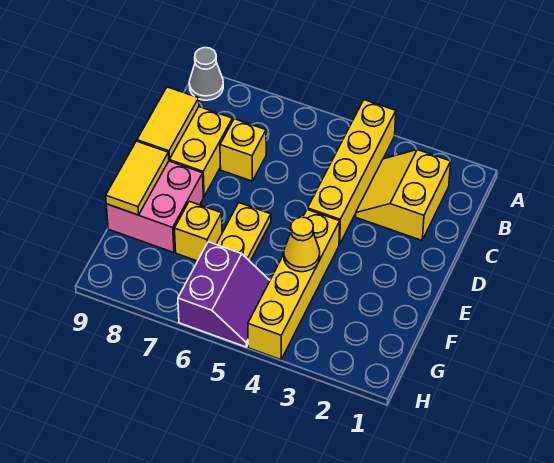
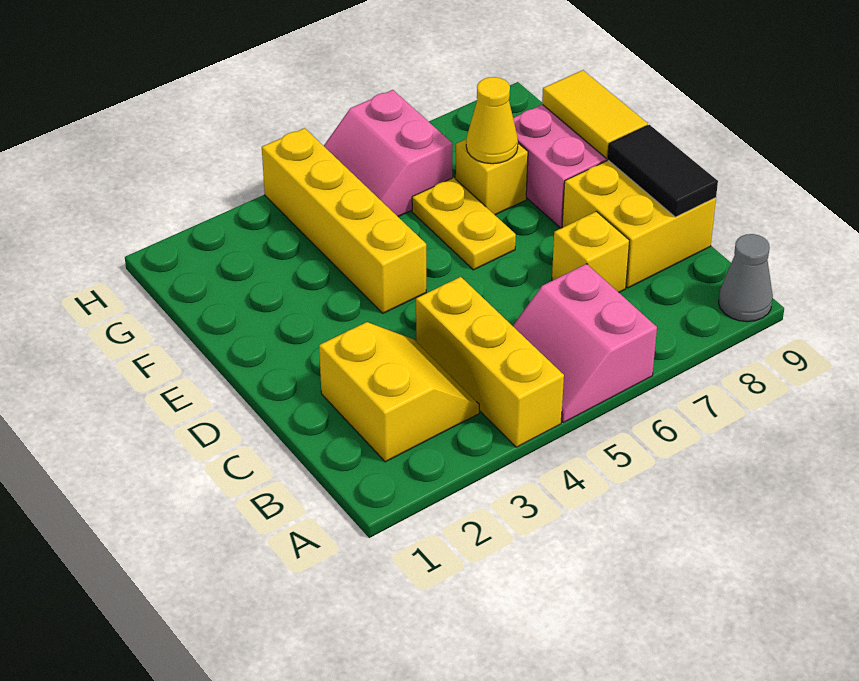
yellow 1x4 brick [308,100,396,245] -> yellow 1x3 brick [416,277,564,447]
none -> pink 2x2 slope [513,264,657,423]
yellow 1x2 tile [137,87,199,159] -> black 1x2 tile [608,125,718,217]
yellow 1x1 cone [284,217,320,272] -> yellow 1x1 cone moved to [466,77,518,164]
purple 2x2 slope [178,242,270,347] -> pink 2x2 slope [324,90,453,217]

